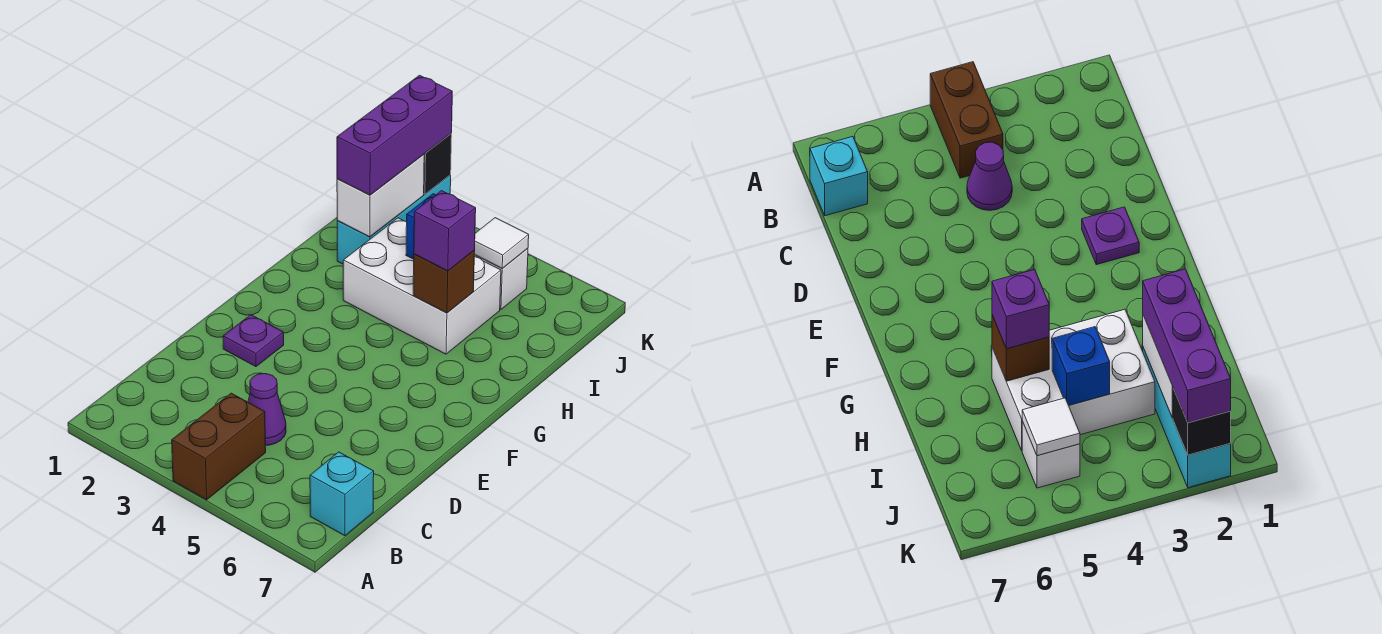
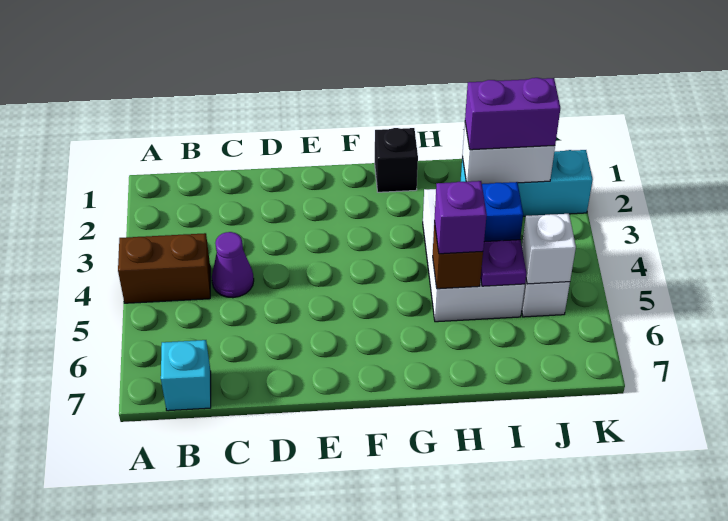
purple 1x1 plate [223,315,284,367] -> purple 1x1 plate moved to [481,240,526,286]
purple 1x3 brick [337,75,452,195] -> purple 1x2 brick [465,78,560,150]
white 1x1 tile [474,218,529,268] -> white 1x1 brick [522,214,576,284]
black 1x1 brick [424,134,452,194] -> black 1x1 brick moved to [375,128,418,192]

